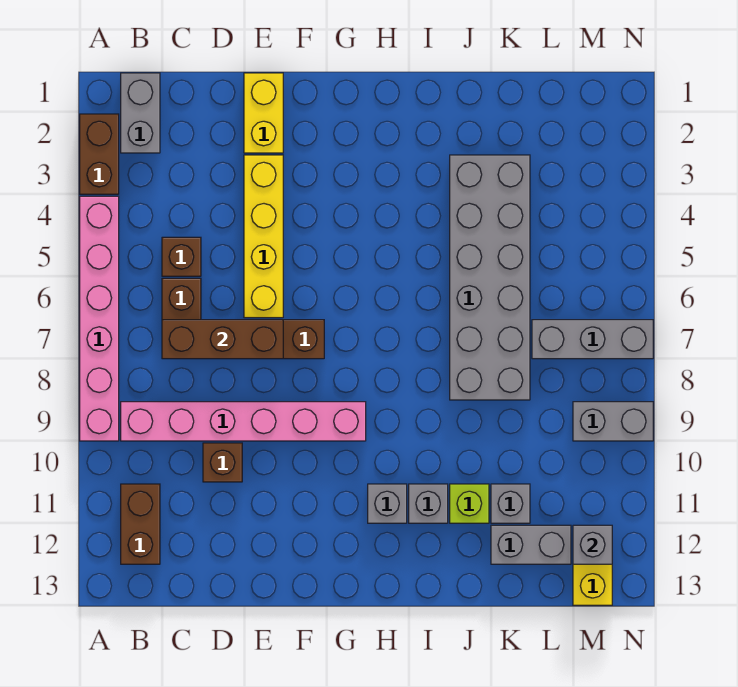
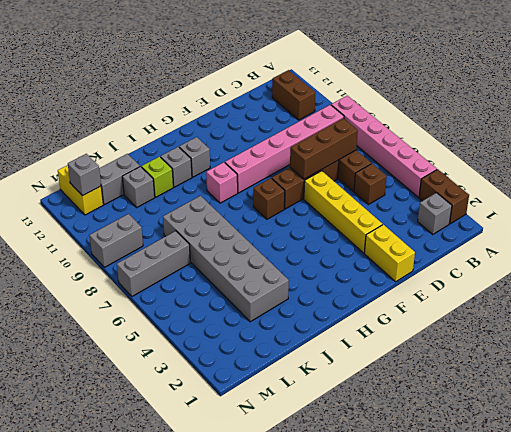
grey 1x2 brick [121,73,160,153] -> grey 1x1 brick [418,193,452,235]
brown 1x1 brick [203,443,242,482] -> brown 1x1 brick moved to [253,178,285,219]
none -> pink 1x1 brick [206,162,238,203]

